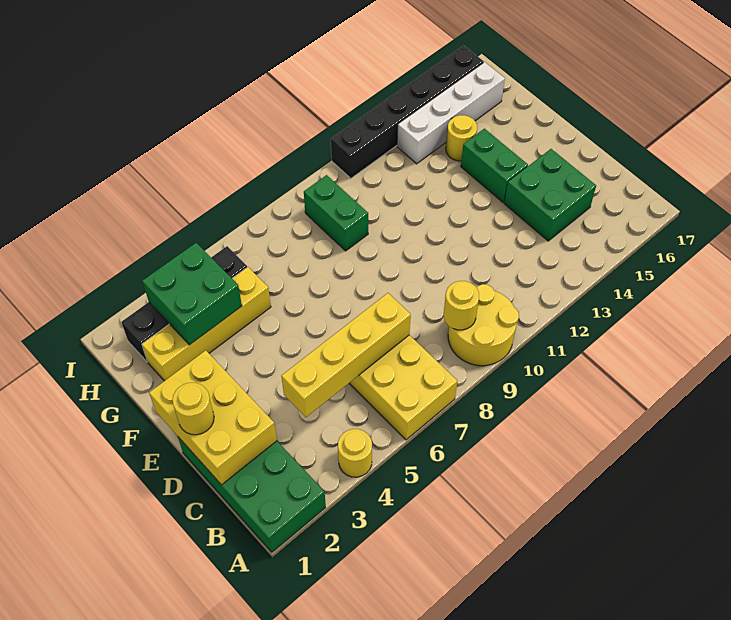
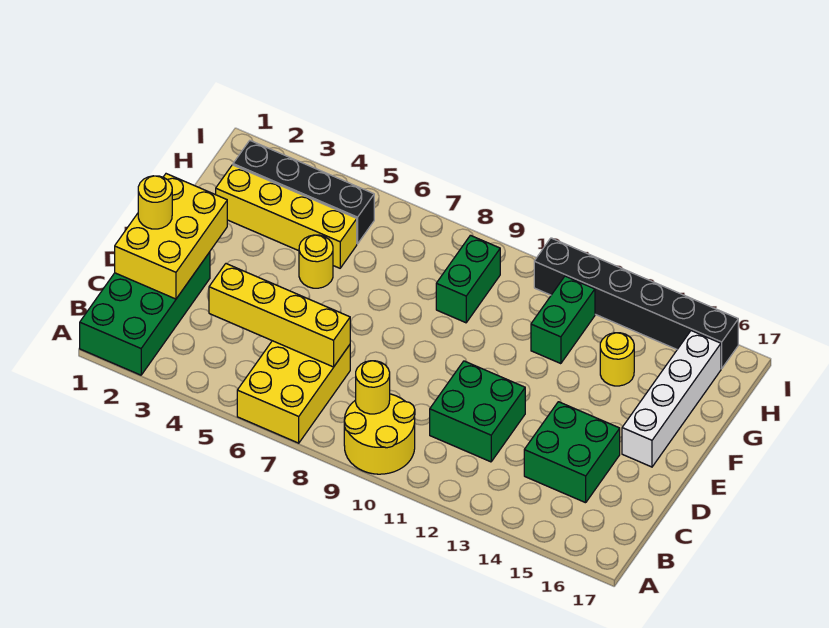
yellow 1x1 round brick [338,429,372,477] -> yellow 1x1 round brick moved to [299,235,333,288]
green 1x2 brick [461,129,528,202] -> green 1x2 brick moved to [531,276,595,364]
green 2x2 brick [142,243,242,345] -> green 2x2 brick moved to [430,361,525,462]
white 1x4 brick [397,62,505,164] -> white 1x4 brick turned to [622,331,721,467]

